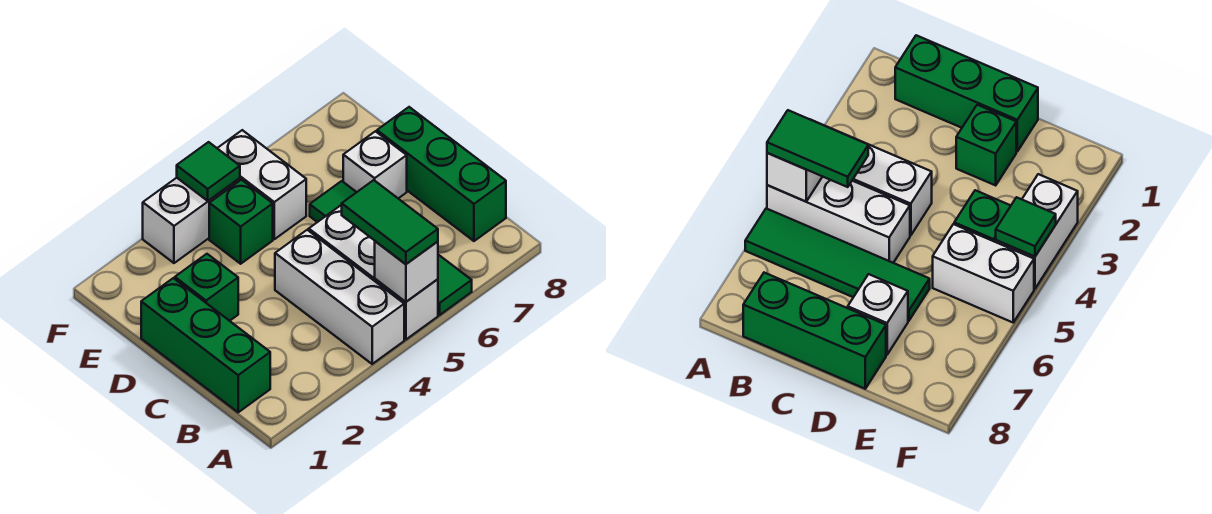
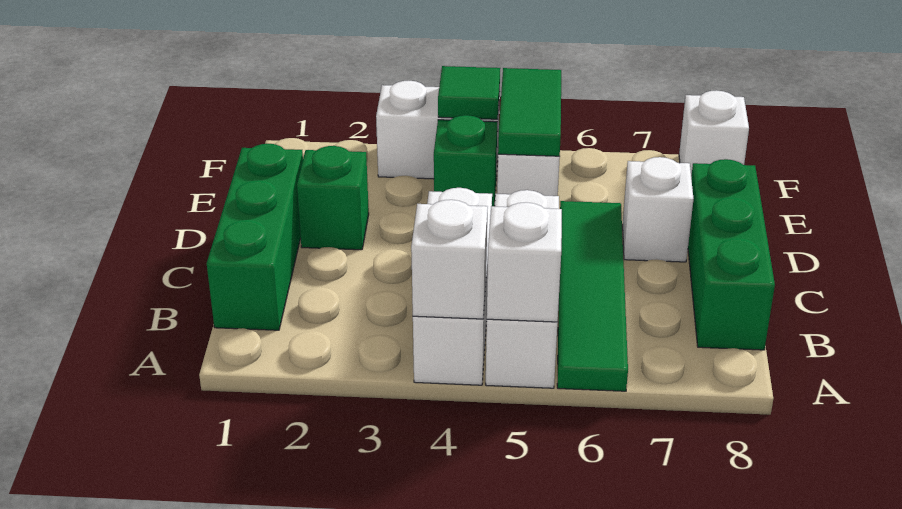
none -> white 1x1 brick [411,200,488,319]
green 1x2 tile [342,180,438,264] -> green 1x2 tile moved to [498,68,561,156]
none -> white 1x1 brick [679,90,749,176]

